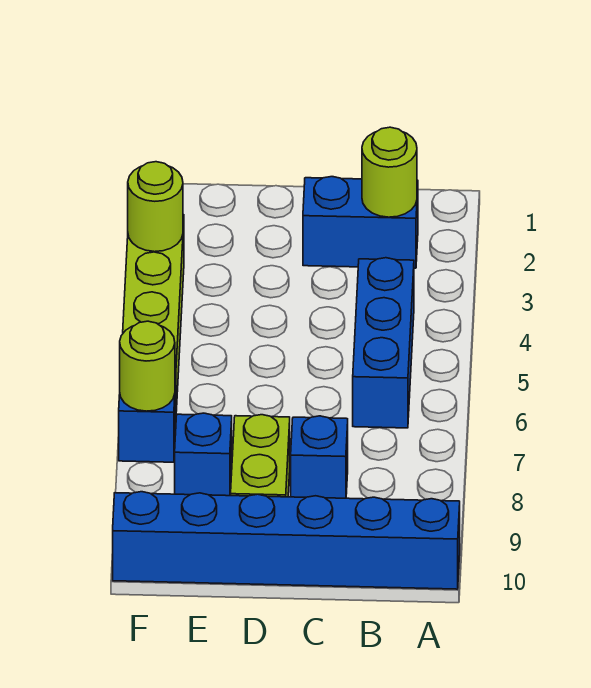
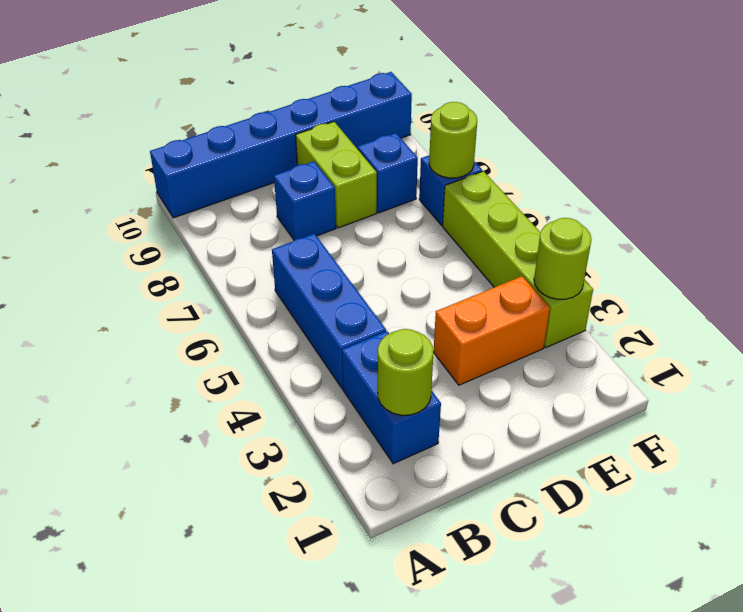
blue 1x2 brick [303,177,418,268] -> blue 1x2 brick turned to [342,331,441,464]
none -> orange 1x2 brick [433,276,550,385]

